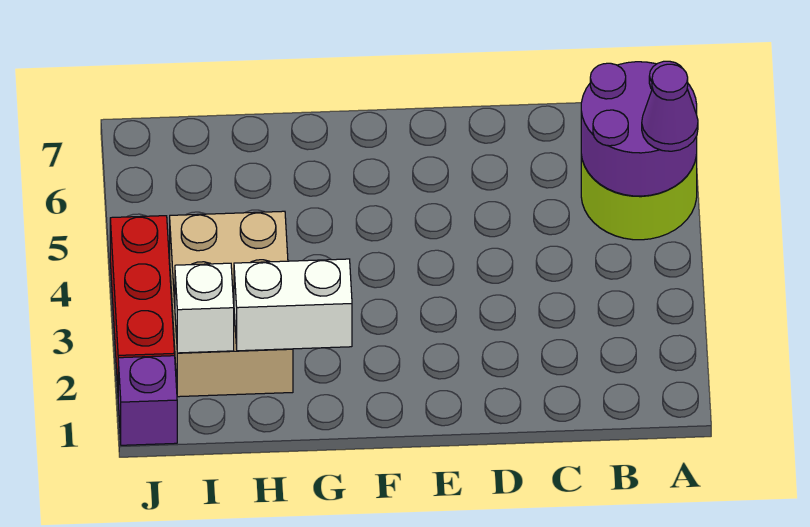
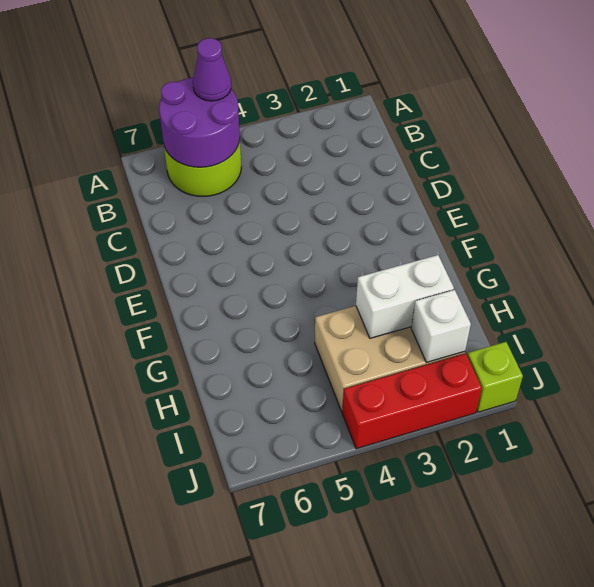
white 1x2 brick [234,259,352,351] -> white 1x2 brick turned to [356,255,454,338]
purple 1x1 brick [118,356,177,445] -> lime 1x1 brick [467,342,523,412]

